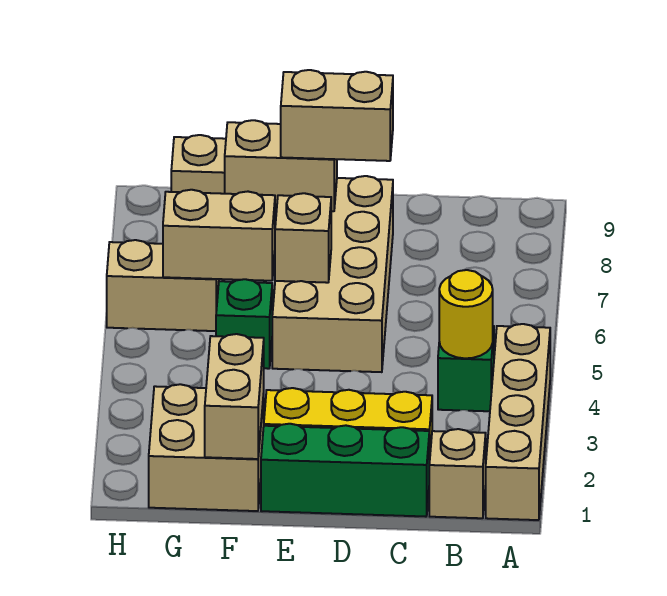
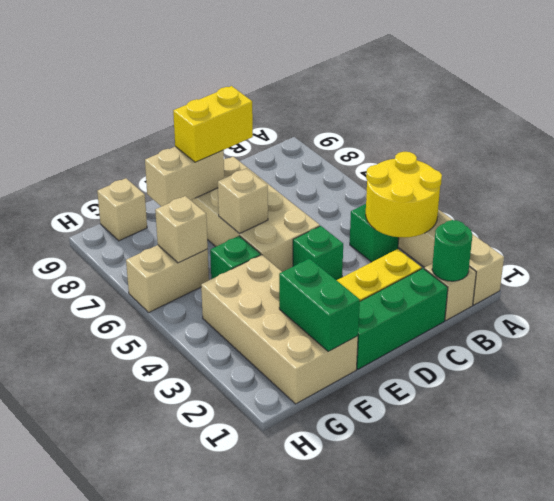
none -> green 1x1 round brick [432,220,472,281]
yellow 1x1 round brick [439,270,493,358] -> yellow 2x2 round brick [366,152,442,238]
none -> green 1x1 brick [293,226,343,280]
tan 1x2 brick [281,70,393,161] -> yellow 1x2 brick [173,86,253,162]
tan 2x2 brick [149,384,264,511] -> tan 2x4 brick [201,255,358,404]
tan 1x2 brick [205,334,264,459] -> green 1x2 brick [279,259,360,351]
tan 1x2 brick [163,190,275,281] -> tan 1x1 brick [155,196,208,263]

